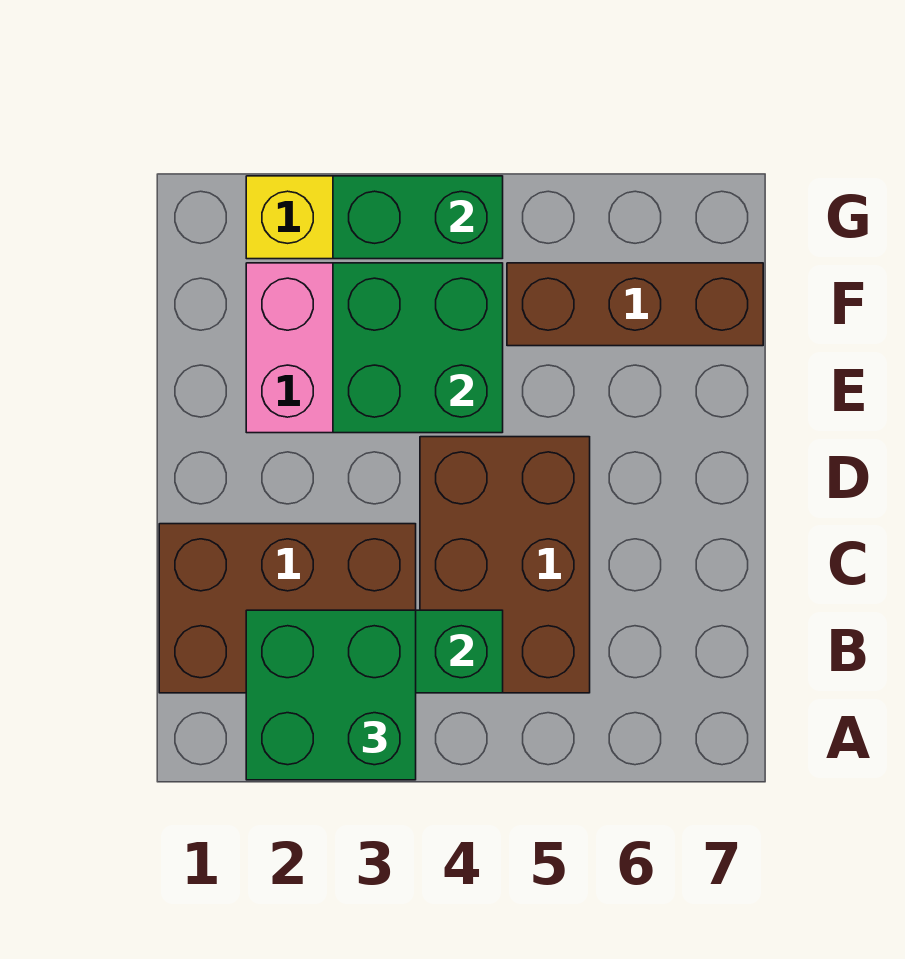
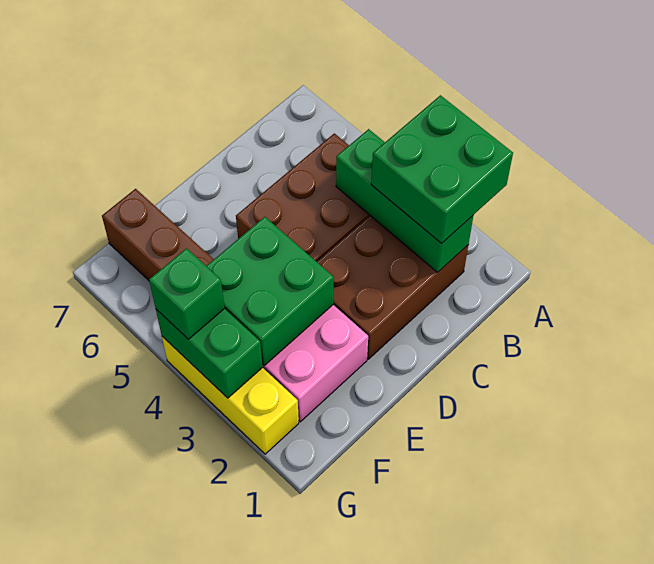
brown 2x3 brick [159,524,416,693] -> brown 2x3 brick turned to [317,216,468,359]
none -> green 1x1 brick [149,248,225,339]

